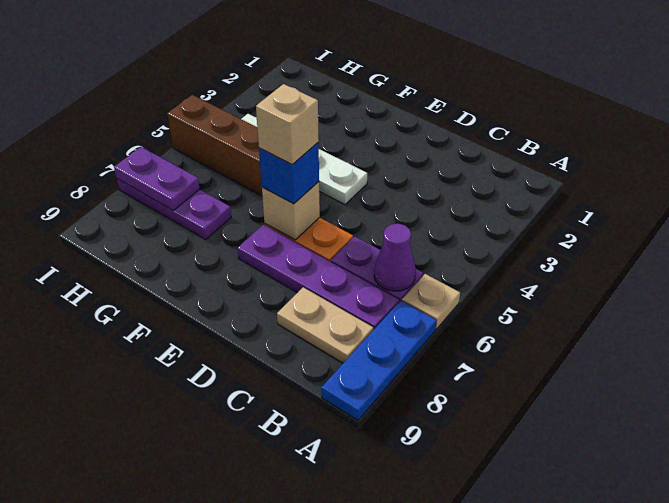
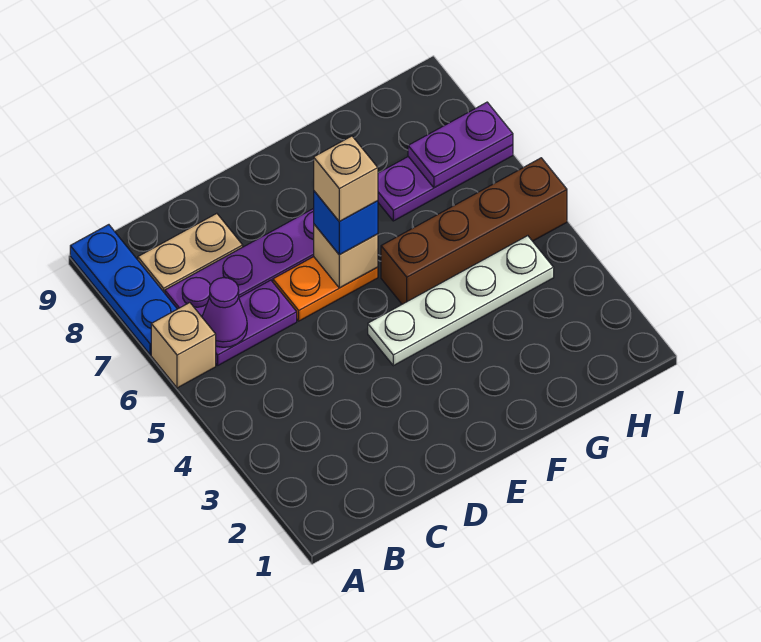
tan 1x1 plate [402,274,460,329] -> tan 1x1 brick [151,303,216,388]

